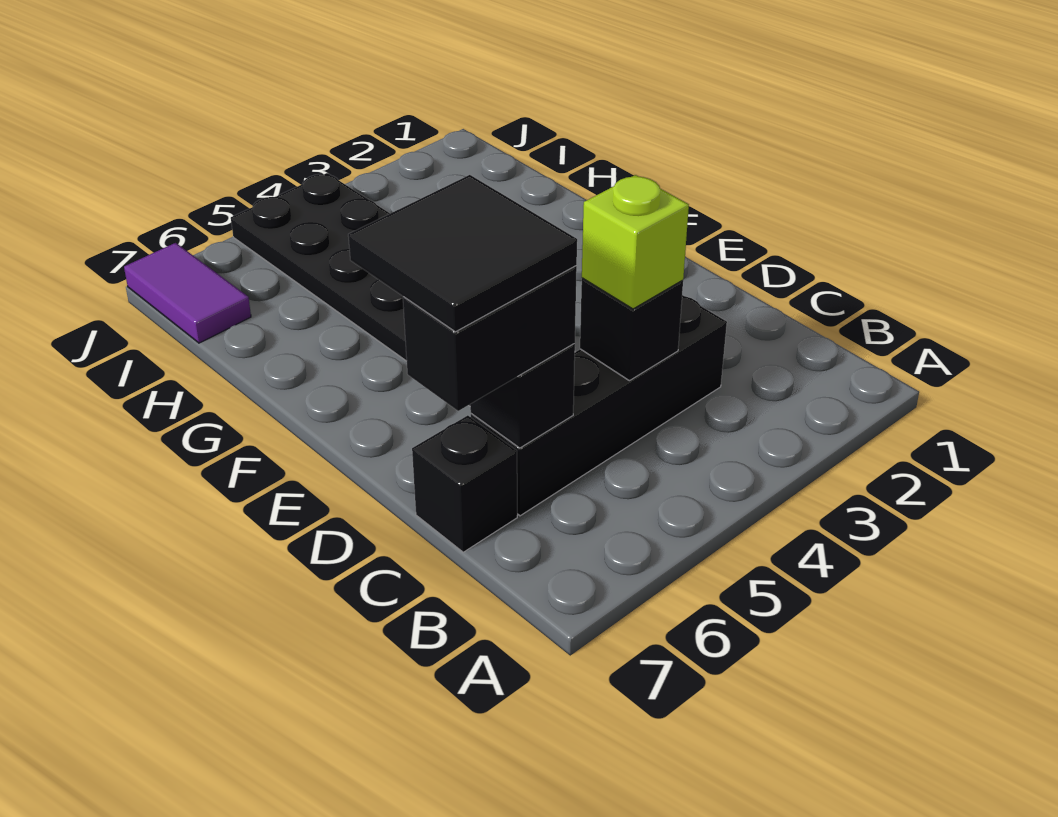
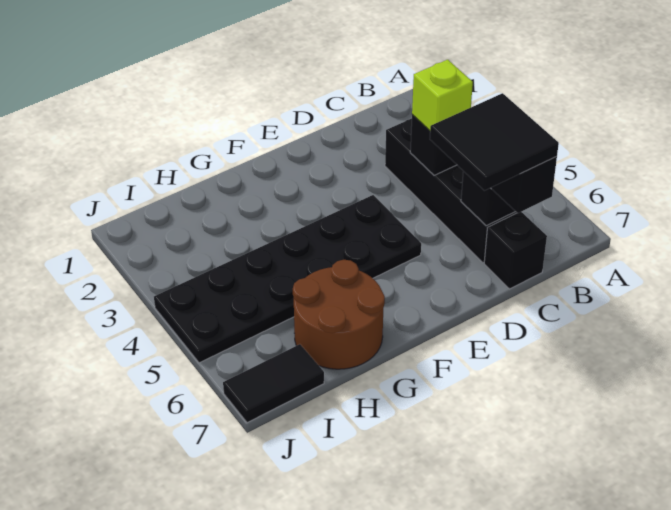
none -> brown 2x2 round brick [293,260,385,369]
purple 1x2 tile [124,243,251,343] -> black 1x2 tile [223,344,324,423]

